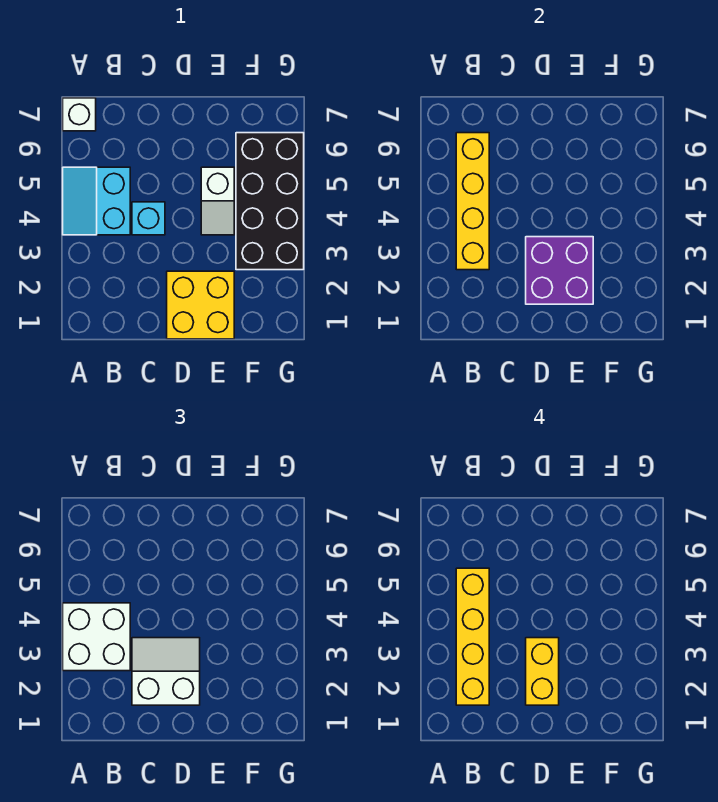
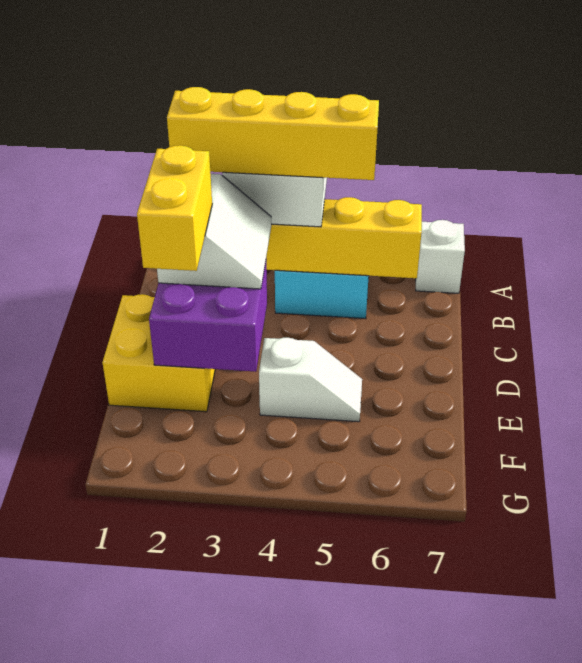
cyan 1x1 brick [132,202,165,235] -> none
yellow 1x2 brick [526,638,559,705] -> yellow 1x2 brick turned to [137,145,212,271]
white 1x2 slope [201,167,234,235] -> white 1x2 slope turned to [259,338,362,422]
black 2x4 brick [236,133,304,270] -> none

